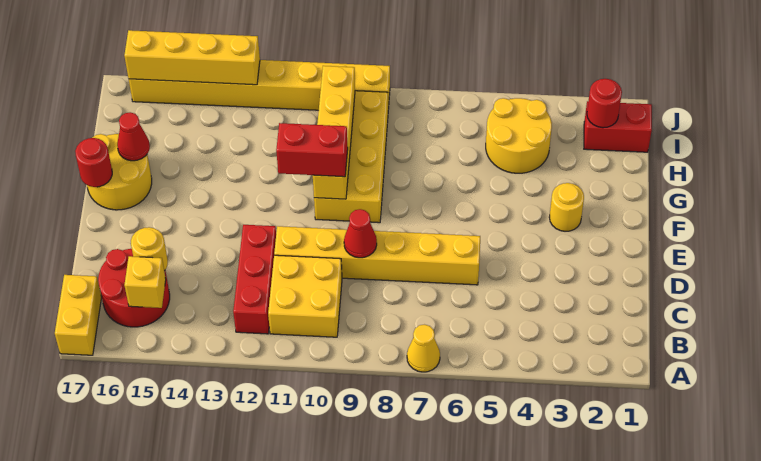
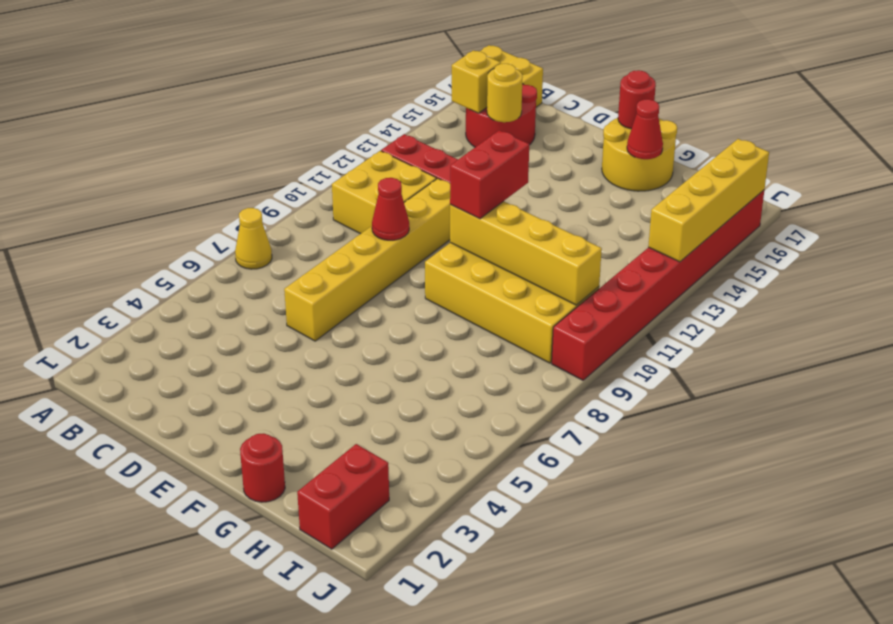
yellow 1x1 round brick [549,183,584,231] -> none
yellow 2x2 round brick [486,98,552,173] -> none
red 1x1 round brick [587,79,622,128] -> red 1x1 round brick moved to [240,433,285,502]
yellow 1x8 brick [129,60,390,110] -> red 1x8 brick [552,190,764,380]

